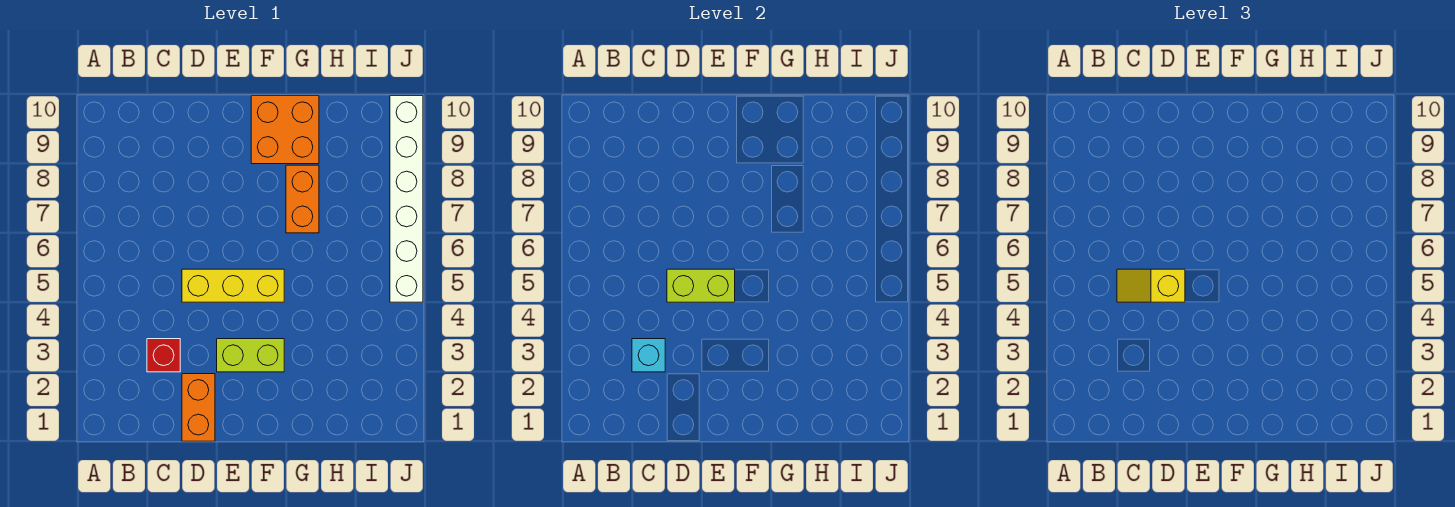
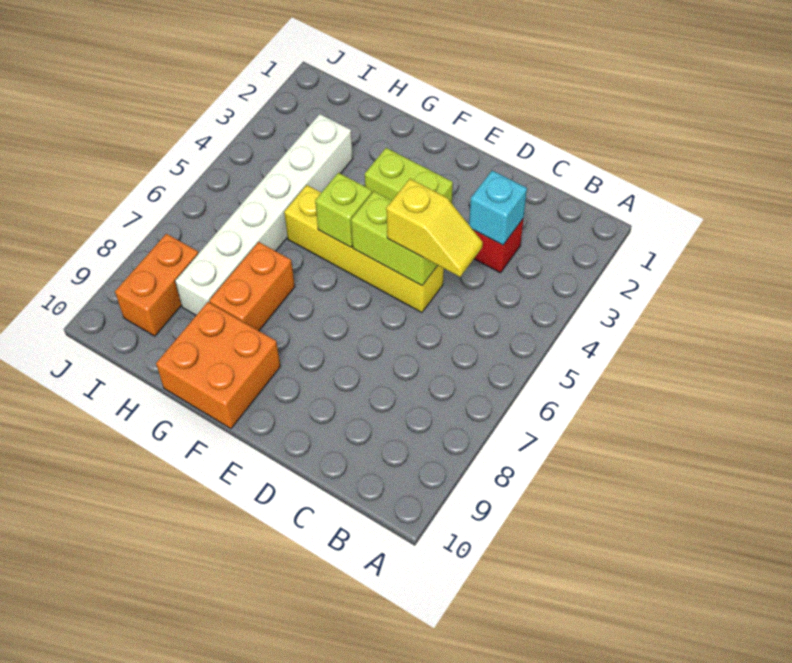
orange 1x2 brick [182,374,215,441] -> orange 1x2 brick moved to [115,234,198,336]
yellow 1x3 brick [182,269,284,302] -> yellow 1x4 brick [284,185,444,313]
none -> lime 1x1 brick [315,173,372,247]
white 1x6 brick [390,96,423,302] -> white 1x6 brick moved to [175,114,353,315]

